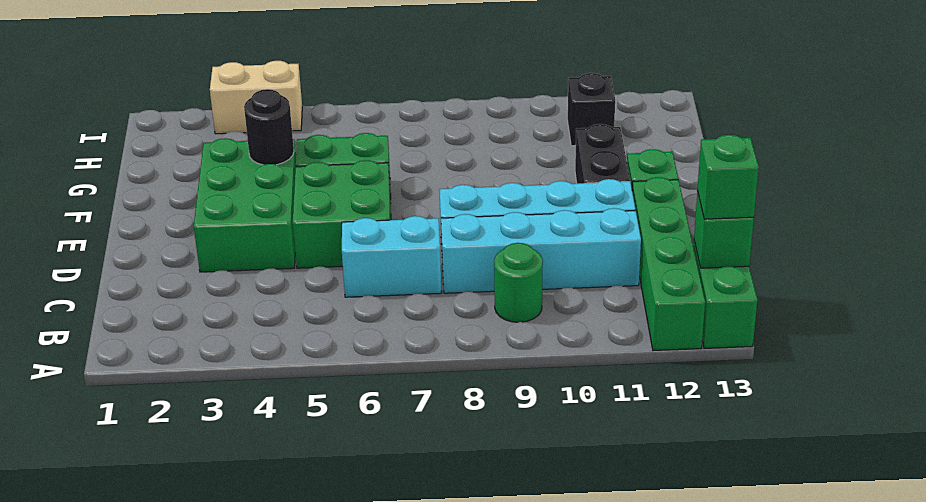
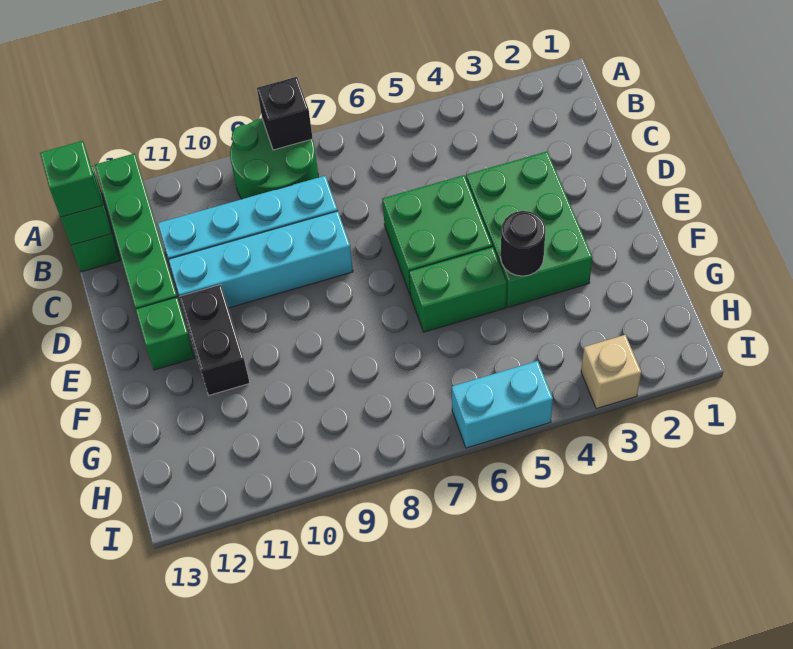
green 1x1 round brick [494,243,543,322] -> green 2x2 round brick [230,118,318,199]
cyan 1x2 brick [342,216,442,297] -> cyan 1x2 brick moved to [452,361,553,448]
black 1x1 brick [568,73,615,146] -> black 1x1 brick moved to [257,77,313,150]
tan 1x2 brick [210,61,302,134] -> tan 1x1 brick [581,335,641,409]

